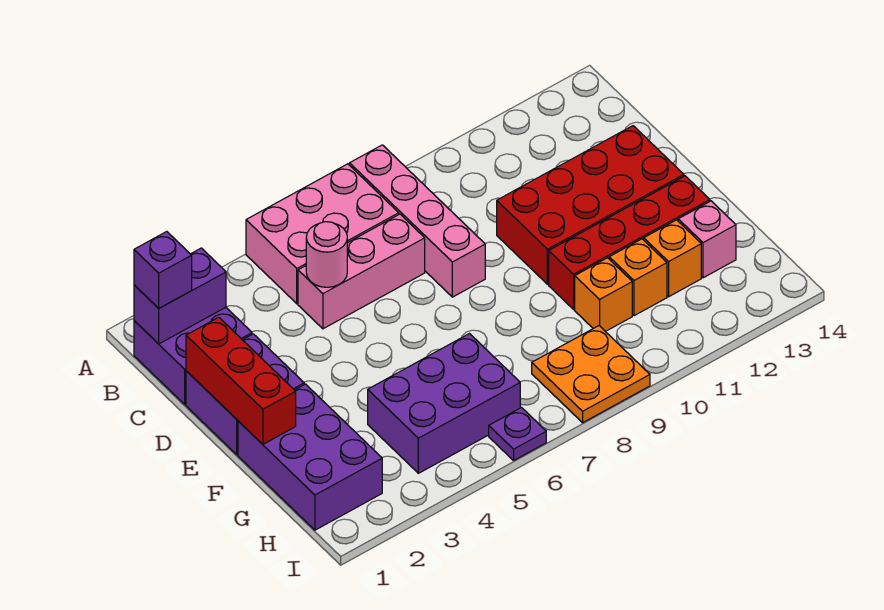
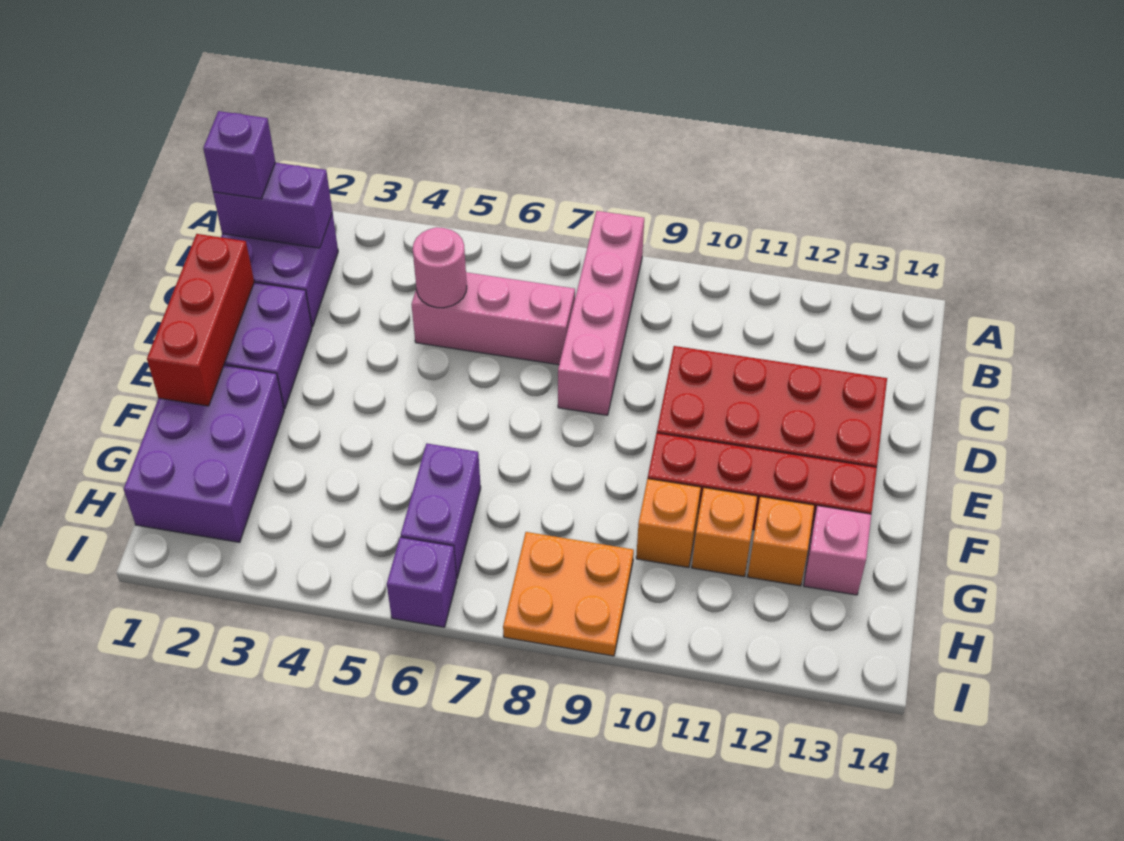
pink 2x3 brick [246,164,399,304] -> none
purple 2x3 brick [368,334,520,473] -> purple 1x2 brick [401,443,481,578]
purple 1x1 plate [489,408,546,460] -> purple 1x1 brick [387,537,457,627]

